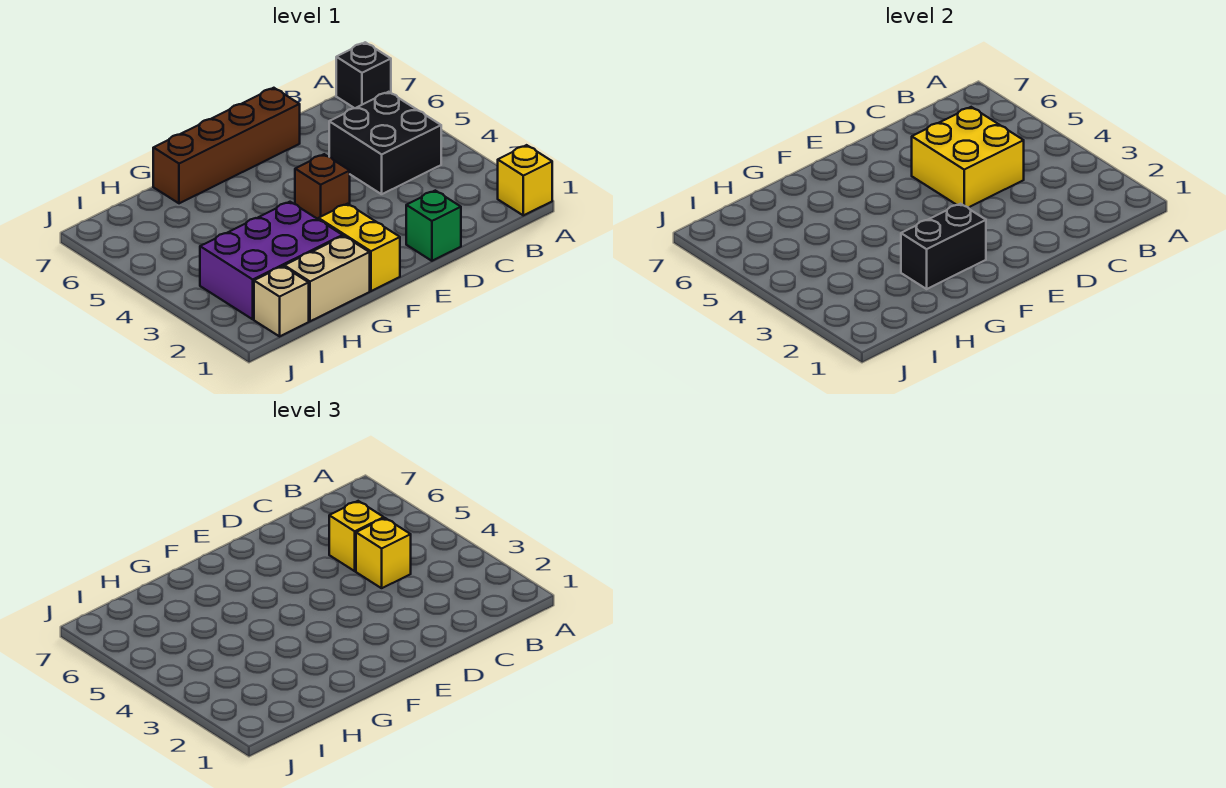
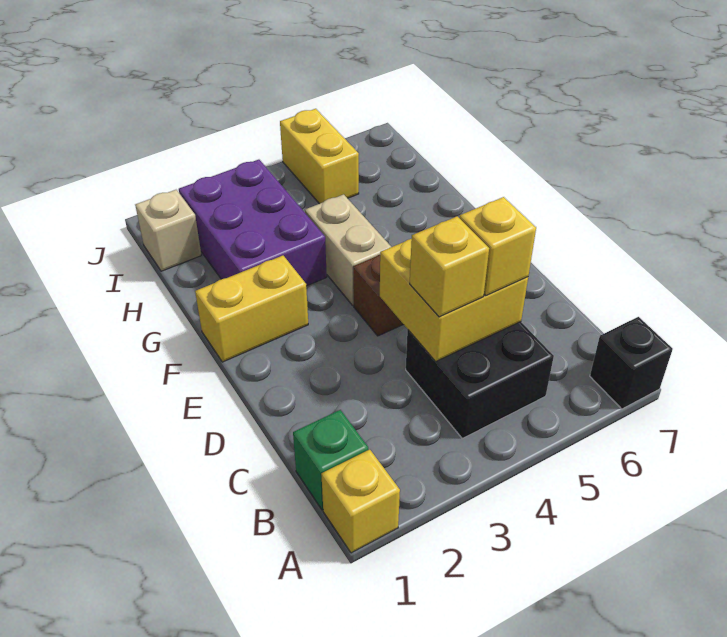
green 1x1 brick [406,191,461,261] -> green 1x1 brick moved to [293,410,368,510]
brown 1x4 brick [153,88,300,203] -> none
black 1x2 brick [901,204,986,289] -> none
tan 1x2 brick [284,236,370,321] -> tan 1x2 brick moved to [305,194,391,306]
none -> yellow 1x2 brick [280,109,359,204]

